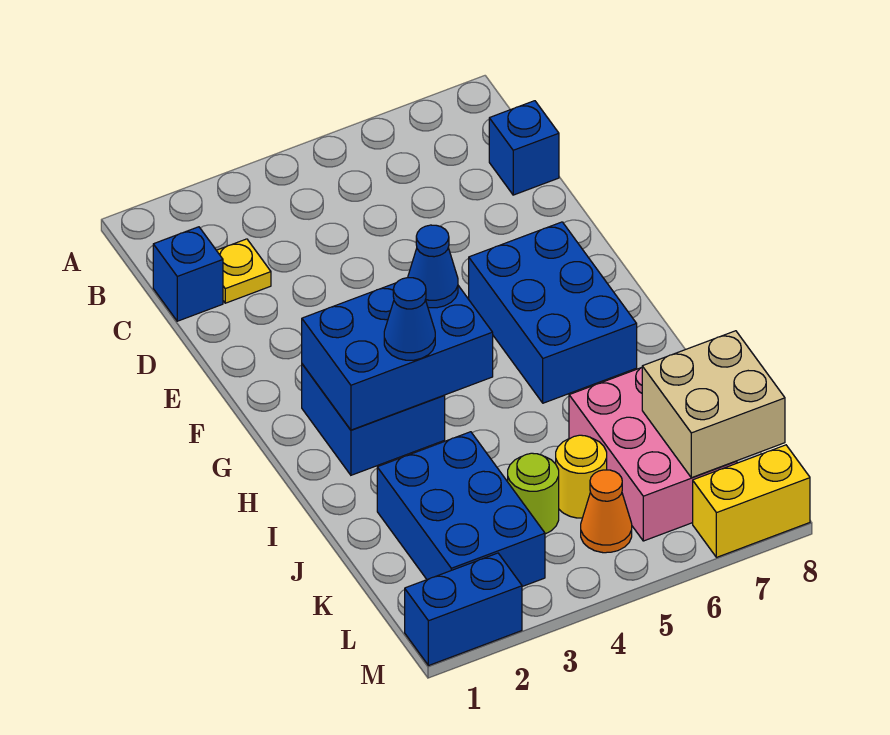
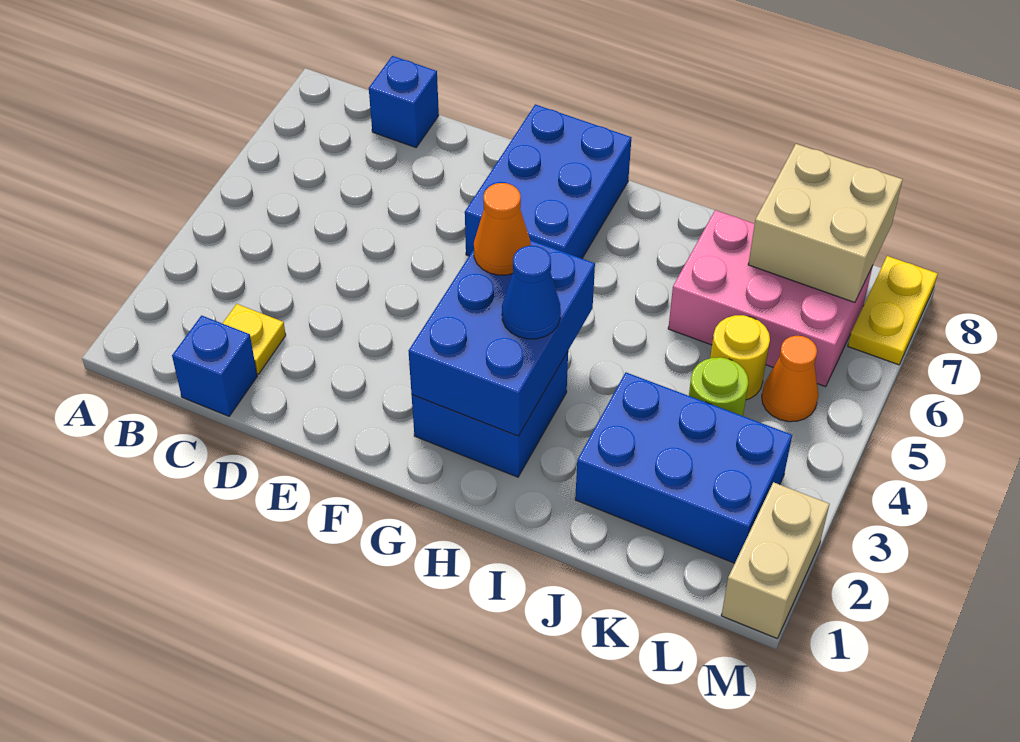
blue 2x3 brick [469,222,637,403] -> blue 2x3 brick turned to [465,104,631,258]
blue 1x1 cone [408,225,458,308] -> orange 1x1 cone [474,183,531,275]
blue 1x2 brick [405,553,522,666] -> tan 1x2 brick [721,482,829,638]
yellow 1x2 brick [693,445,810,557] -> yellow 1x2 plate [848,256,938,365]

